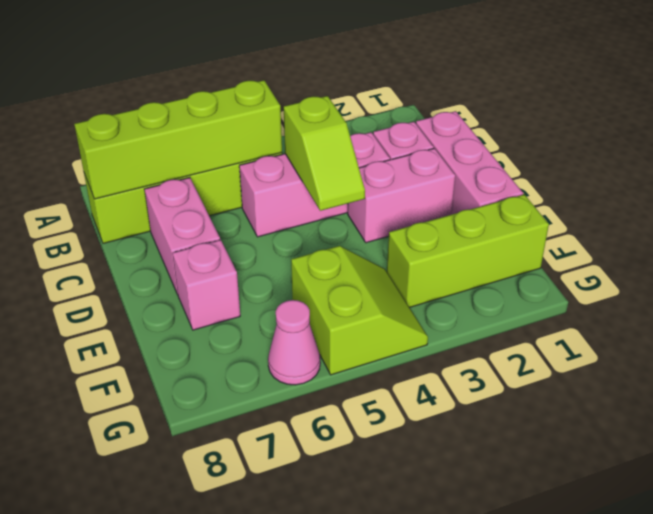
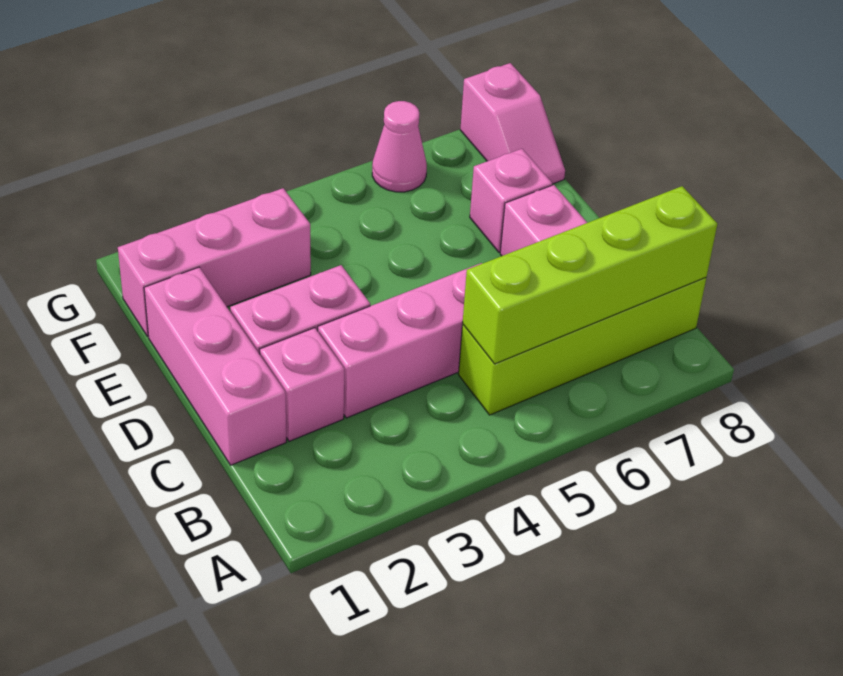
lime 1x2 slope [284,96,365,211] -> none
lime 1x3 brick [387,194,549,307] -> pink 1x3 brick [118,188,311,337]
lime 2x2 slope [291,246,428,375] -> none
none -> pink 1x2 slope [460,63,565,184]

